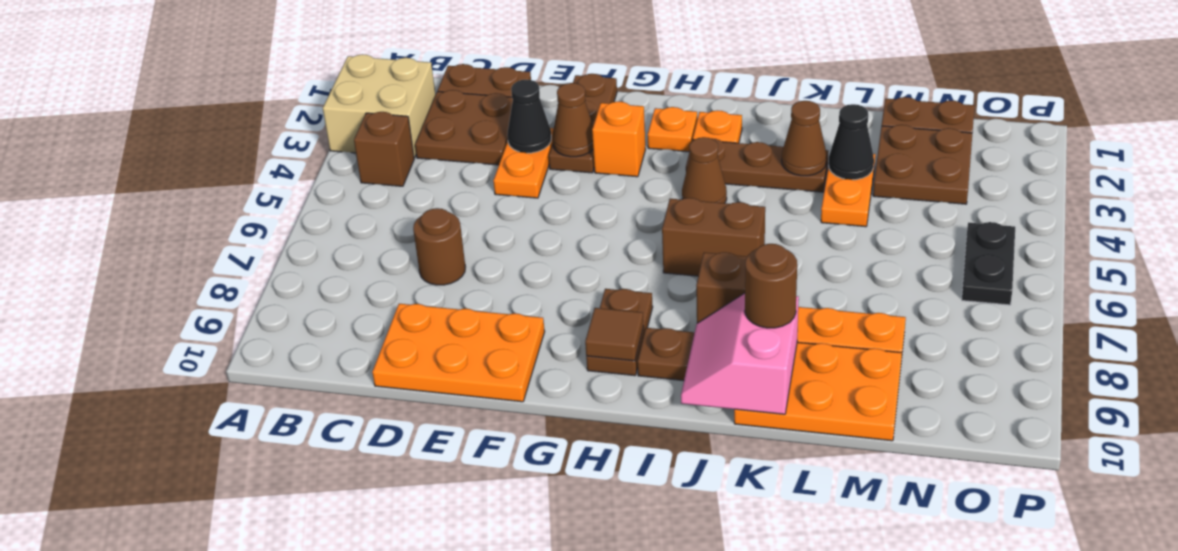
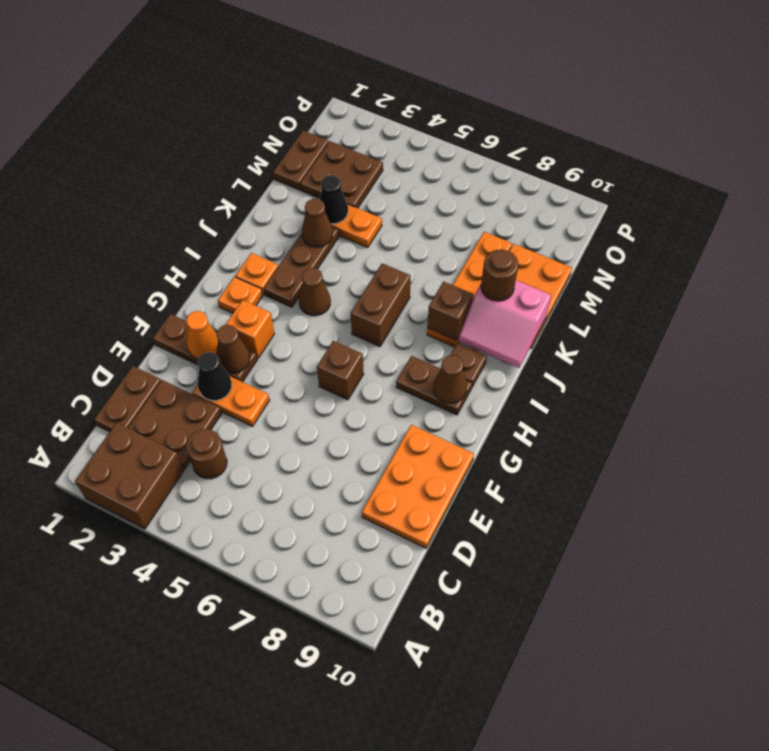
tan 2x2 brick [323,54,435,158] -> brown 2x2 brick [75,423,184,529]
brown 1x1 brick [354,112,414,186] -> brown 1x1 brick moved to [317,341,364,400]
brown 1x1 round brick [413,208,465,285] -> brown 1x1 round brick moved to [186,429,227,479]
none -> orange 1x1 cone [186,311,218,359]
brown 1x1 tile [585,308,643,361] -> brown 1x1 cone [434,355,467,403]
black 1x2 plate [962,222,1015,305] -> none

